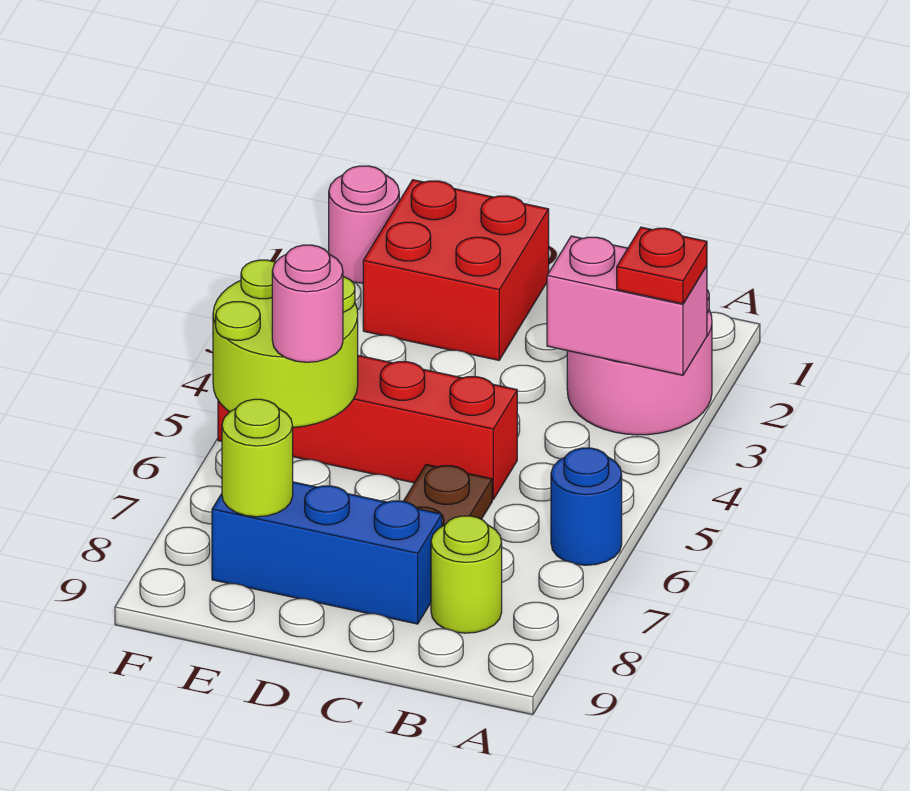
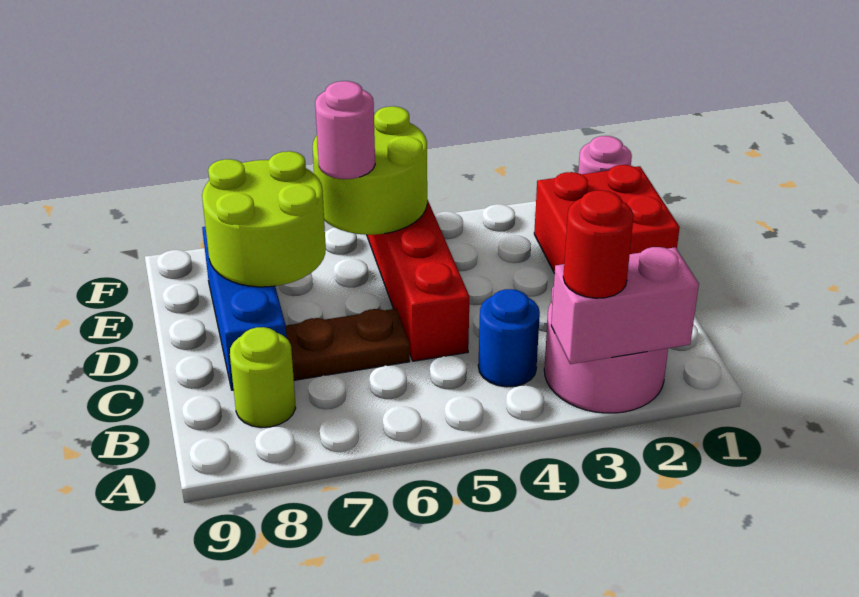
pink 1x2 brick [547,236,707,375] -> pink 1x2 brick turned to [551,247,699,364]
red 1x1 plate [617,227,707,304] -> red 1x1 round brick [563,190,634,298]
blue 1x1 round brick [551,448,622,565] -> blue 1x1 round brick moved to [478,289,540,387]
lime 1x1 round brick [222,399,293,517] -> lime 2x2 round brick [202,151,326,287]

